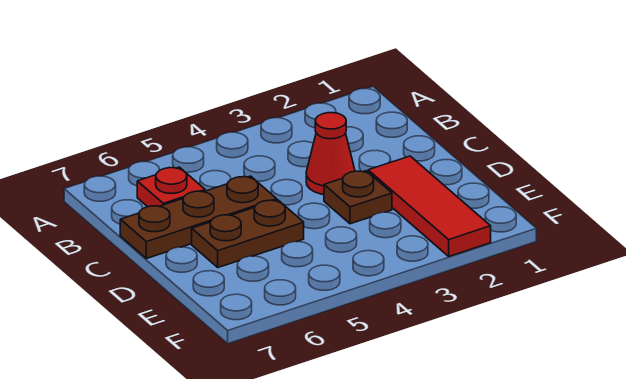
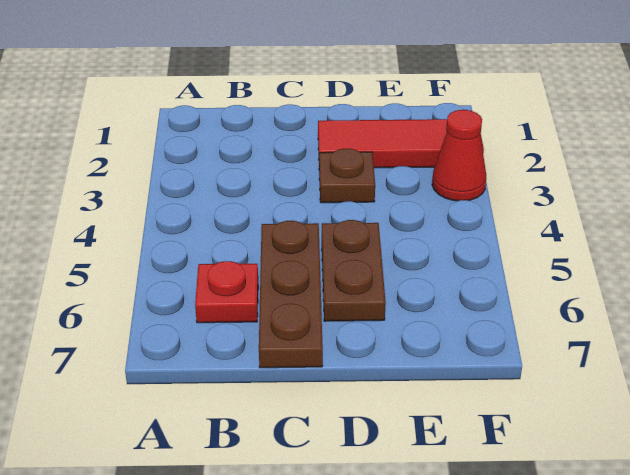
red 1x1 cone [306,113,355,195] -> red 1x1 cone moved to [432,110,486,201]

